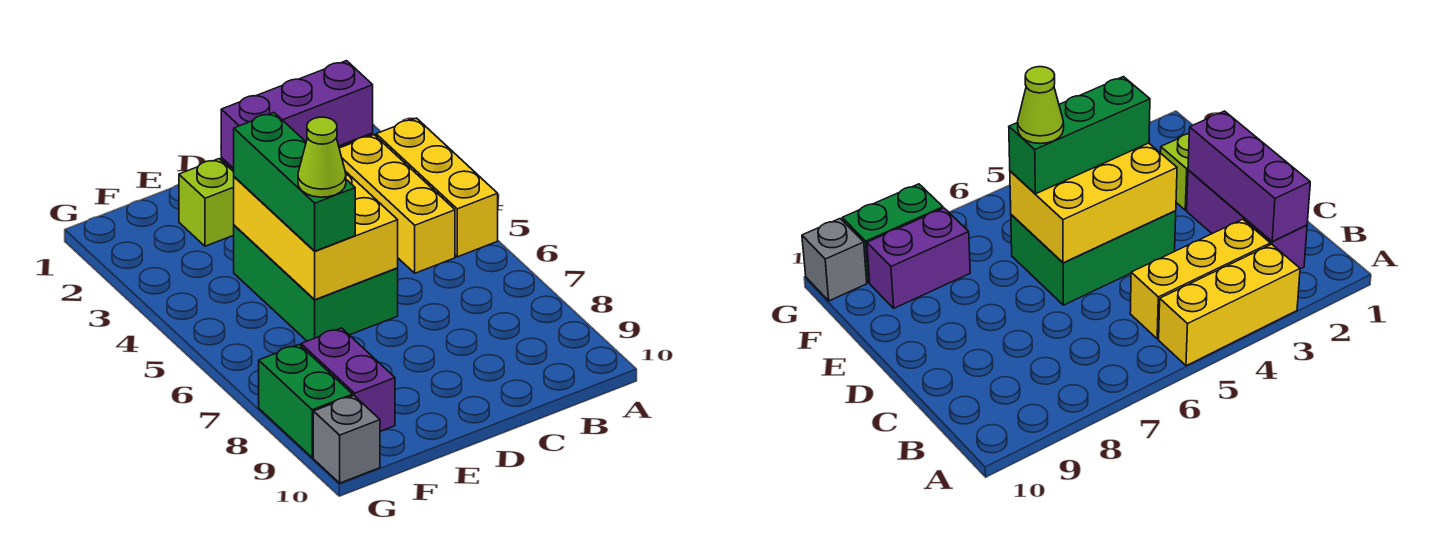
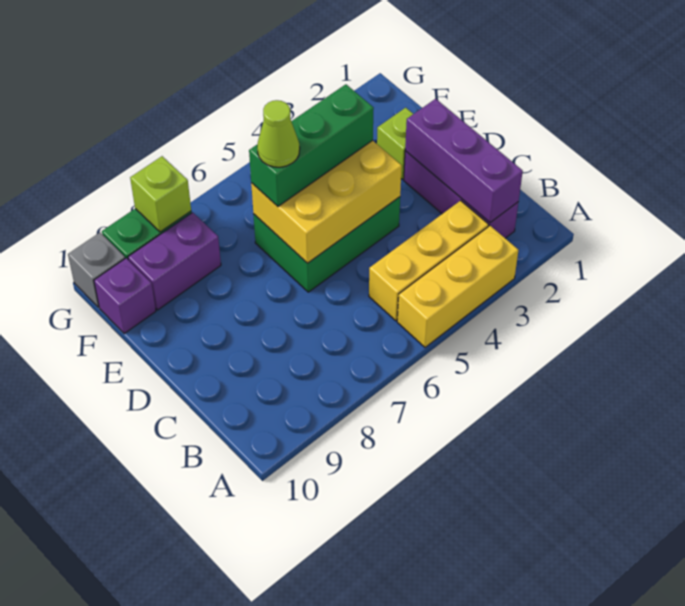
none -> purple 1x1 brick [94,258,156,334]
none -> lime 1x1 brick [130,156,191,232]

